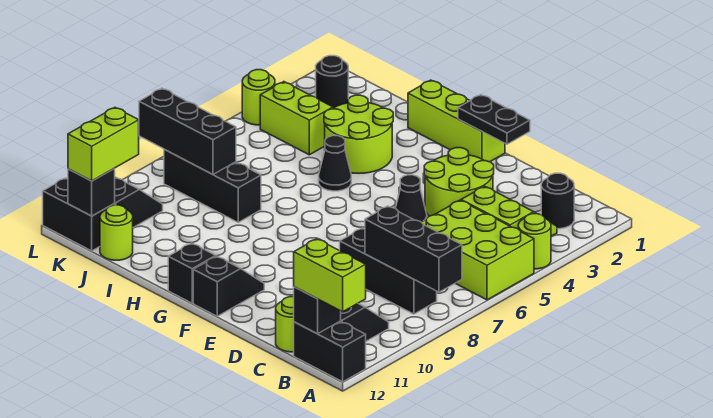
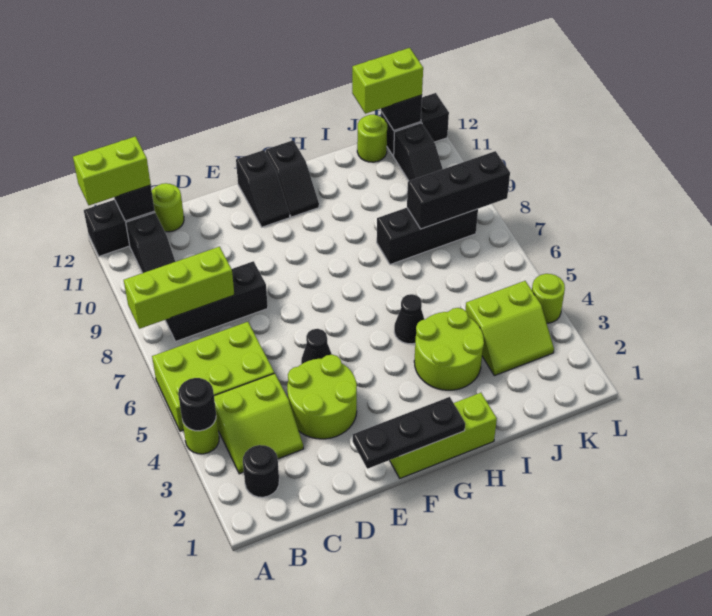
black 1x3 brick [365,206,462,292] -> lime 1x3 brick [124,247,234,329]
black 1x2 plate [458,95,530,144] -> black 1x3 plate [353,397,465,469]
black 1x1 round brick [316,56,348,107] -> black 1x1 round brick moved to [178,378,216,431]
lime 1x2 brick [68,108,139,181] -> lime 1x2 brick turned to [352,48,423,114]

